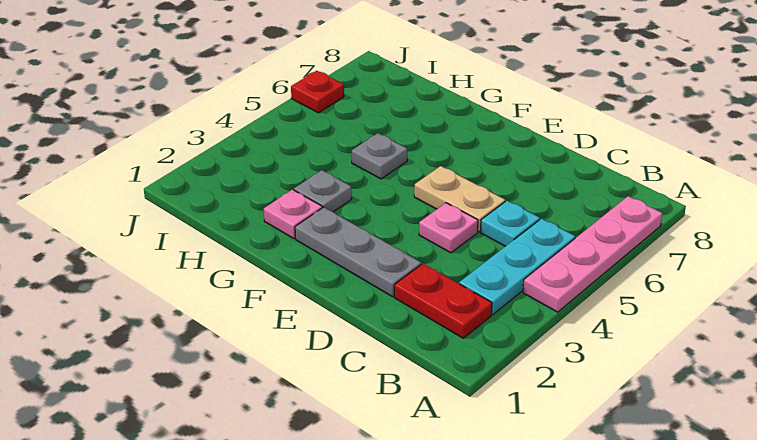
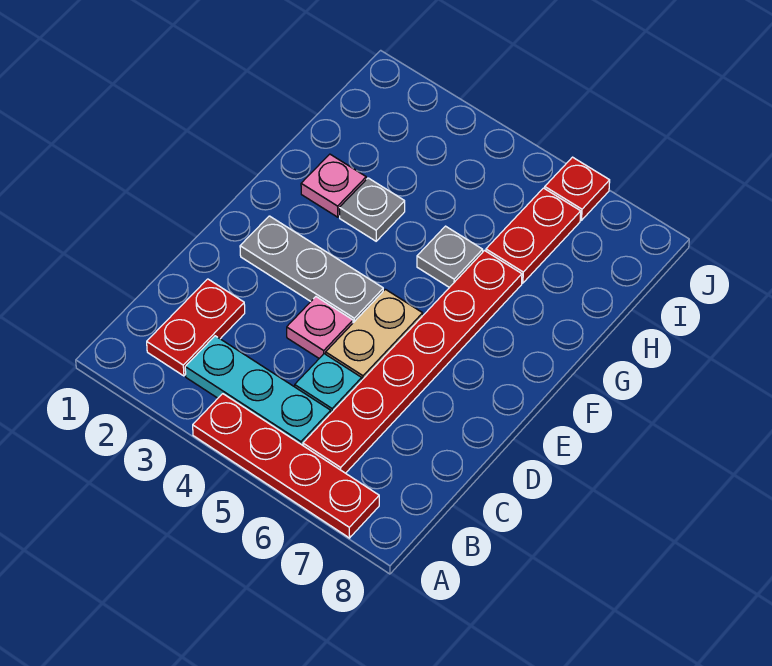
pink 1x4 plate [523,196,662,312] -> red 1x4 plate [193,394,379,538]
none -> red 1x6 plate [303,251,522,473]
grey 1x3 plate [295,207,421,297] -> grey 1x3 plate turned to [240,216,383,323]
none -> red 1x2 plate [486,188,581,283]

